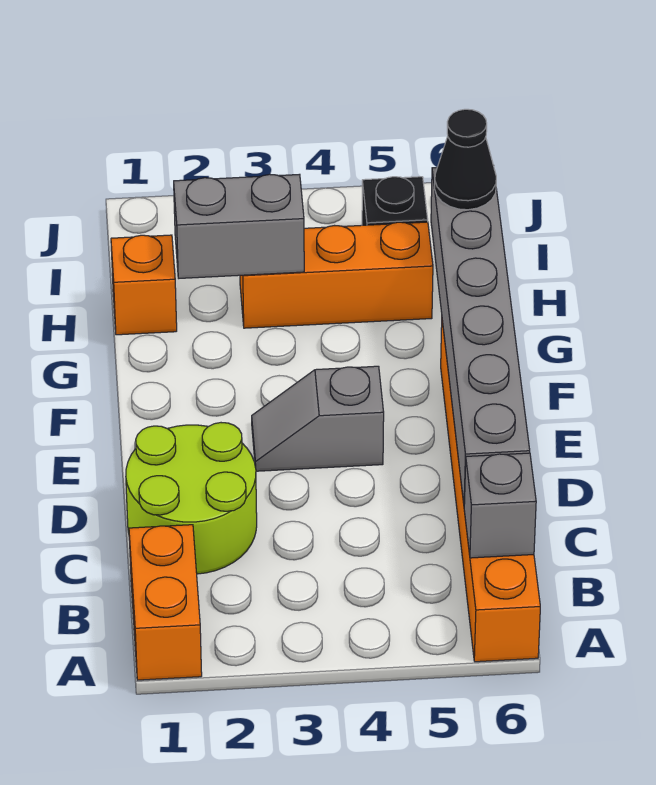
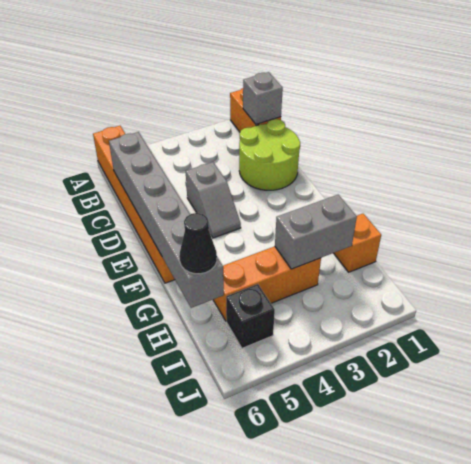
grey 1x1 brick [464,453,536,558] -> grey 1x1 brick moved to [243,72,283,124]
grey 1x2 slope [252,366,384,471] -> grey 1x2 slope turned to [186,162,241,238]

